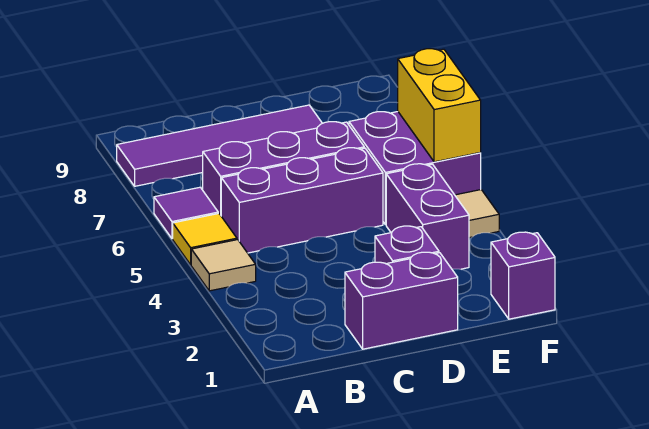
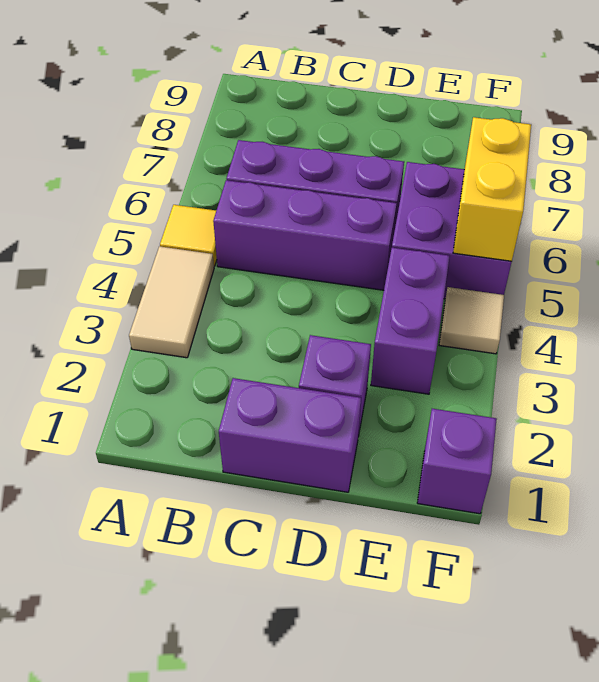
tan 1x1 tile [191,240,256,291] -> tan 1x2 tile [129,246,214,358]
purple 1x1 tile [154,187,218,239] -> none
purple 1x4 tile [117,105,322,186] -> none

